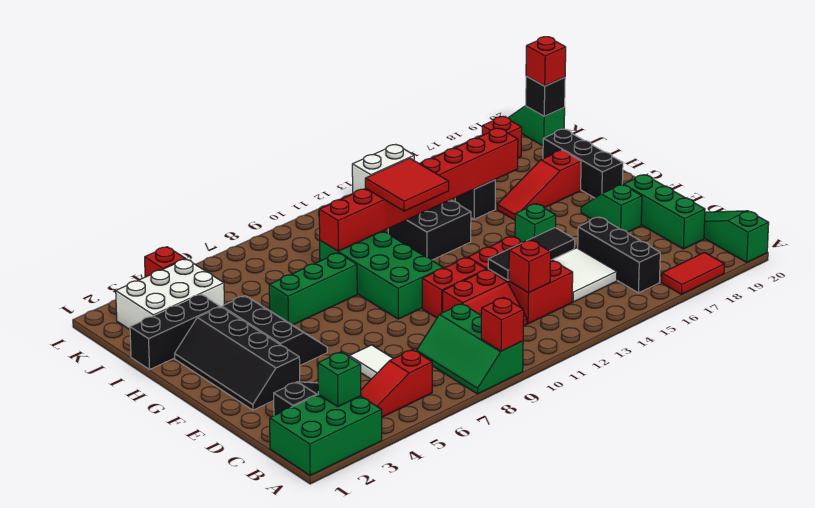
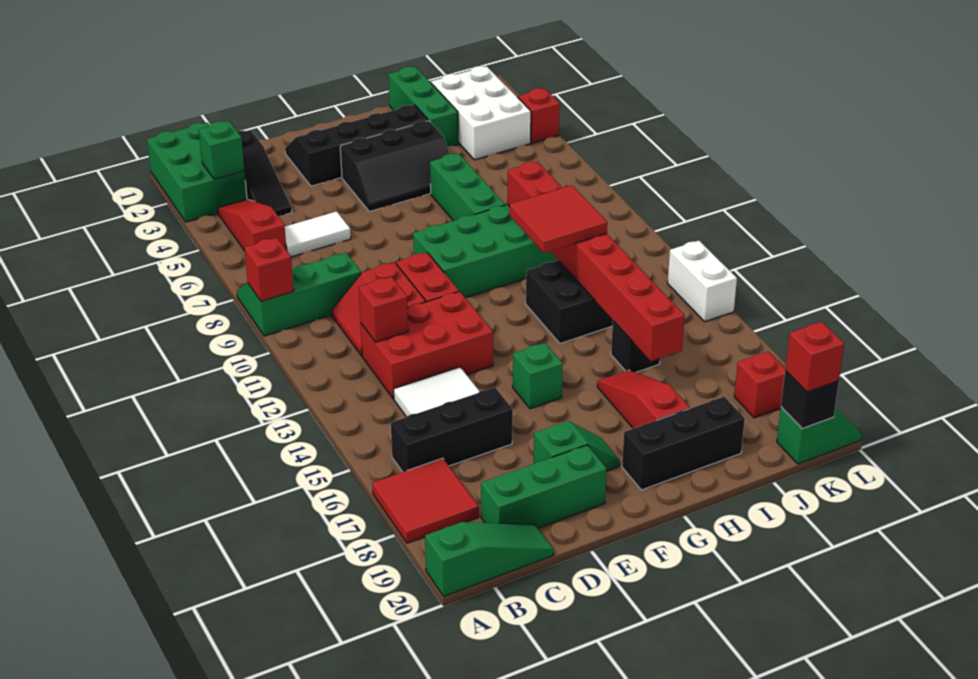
red 1x2 tile [662,253,724,294] -> red 2x2 tile [372,458,479,543]
black 1x3 tile [488,228,575,280] -> none
black 1x3 brick [130,294,220,369] -> green 1x3 brick [388,67,458,146]

